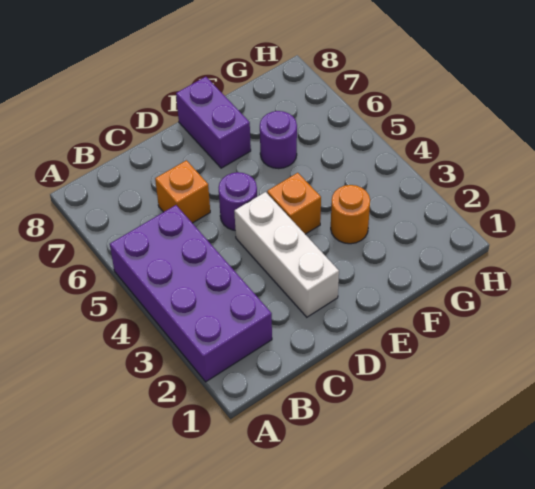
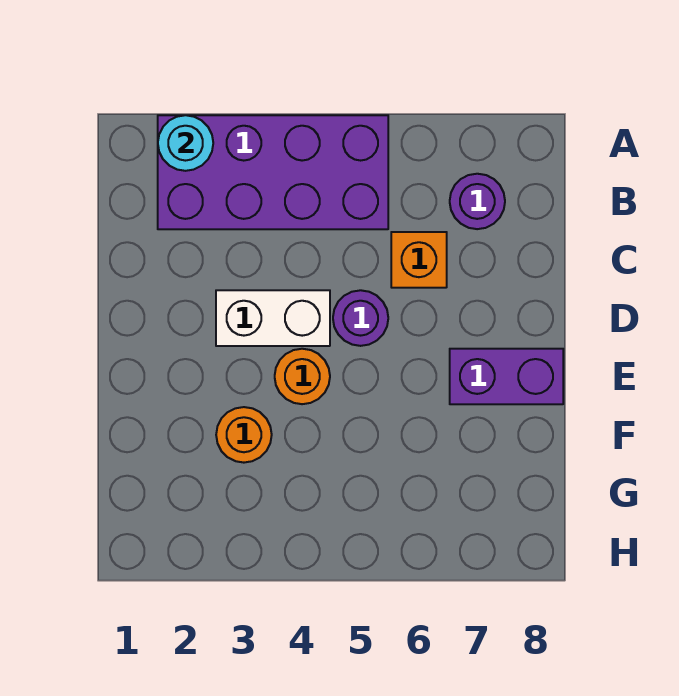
none -> cyan 1x1 round brick [158,115,213,171]
white 1x3 brick [234,192,339,317] -> white 1x2 brick [216,290,330,346]
orange 1x1 brick [267,173,321,234] -> orange 1x1 round brick [275,349,330,404]
purple 1x1 round brick [260,111,297,169] -> purple 1x1 round brick moved to [450,174,505,229]

